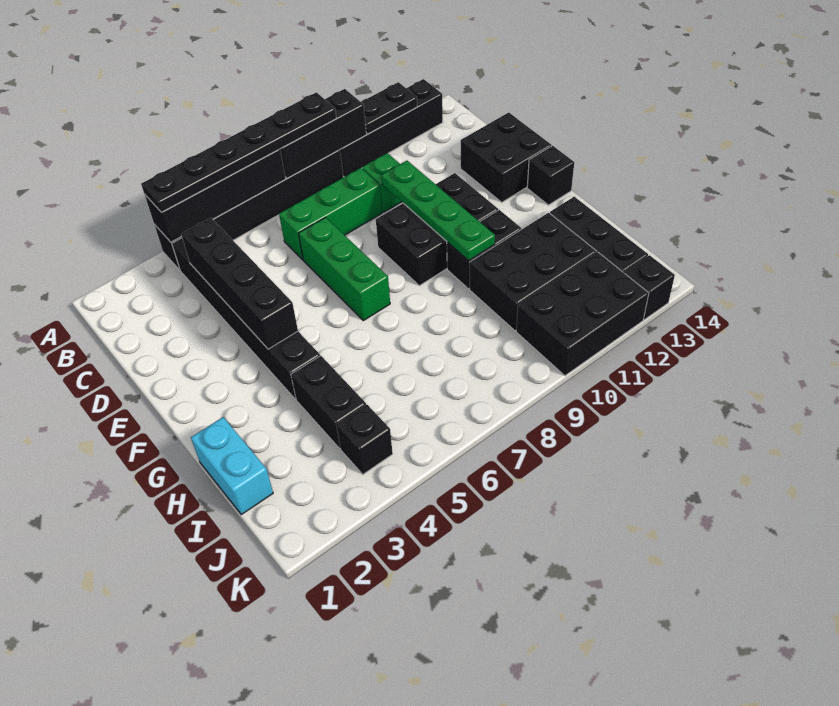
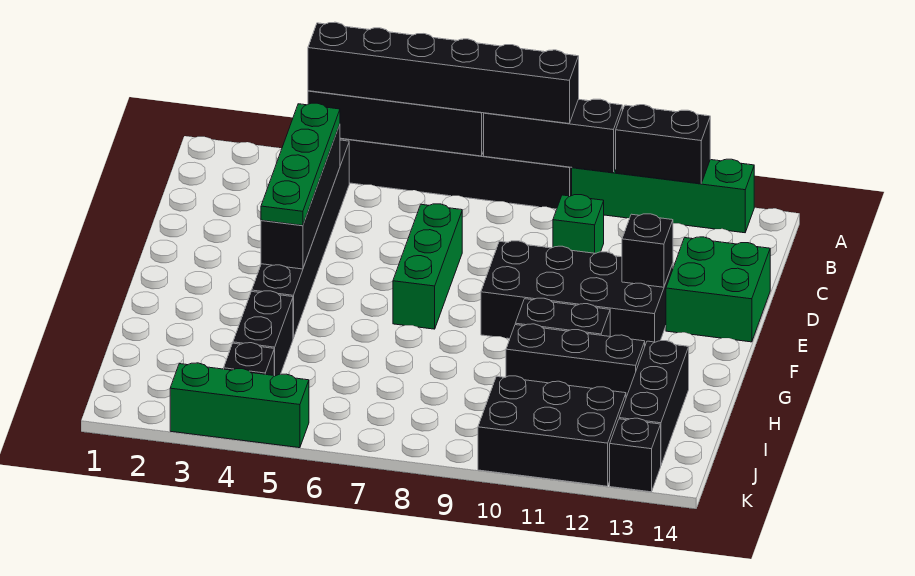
black 1x6 plate [141,92,336,212] -> black 1x6 brick [308,22,579,123]
black 1x4 brick [340,79,443,177] -> green 1x4 brick [572,159,754,233]
black 1x2 plate [361,82,417,134] -> black 1x2 brick [616,105,710,184]
green 1x3 brick [279,168,382,260] -> green 1x3 brick moved to [170,363,309,448]
green 1x4 plate [381,161,495,261] -> green 1x4 plate moved to [261,103,340,225]
black 2x2 brick [461,112,551,202] -> green 2x2 brick [666,237,770,342]
black 2x3 brick [376,173,498,286] -> black 2x4 brick [481,241,673,345]
black 1x1 brick [527,146,574,205] -> black 1x1 brick moved to [622,214,673,287]
cyan 1x2 brick [191,417,273,515] -> none
black 2x3 brick [470,213,597,331] -> black 1x3 brick [506,324,645,397]

